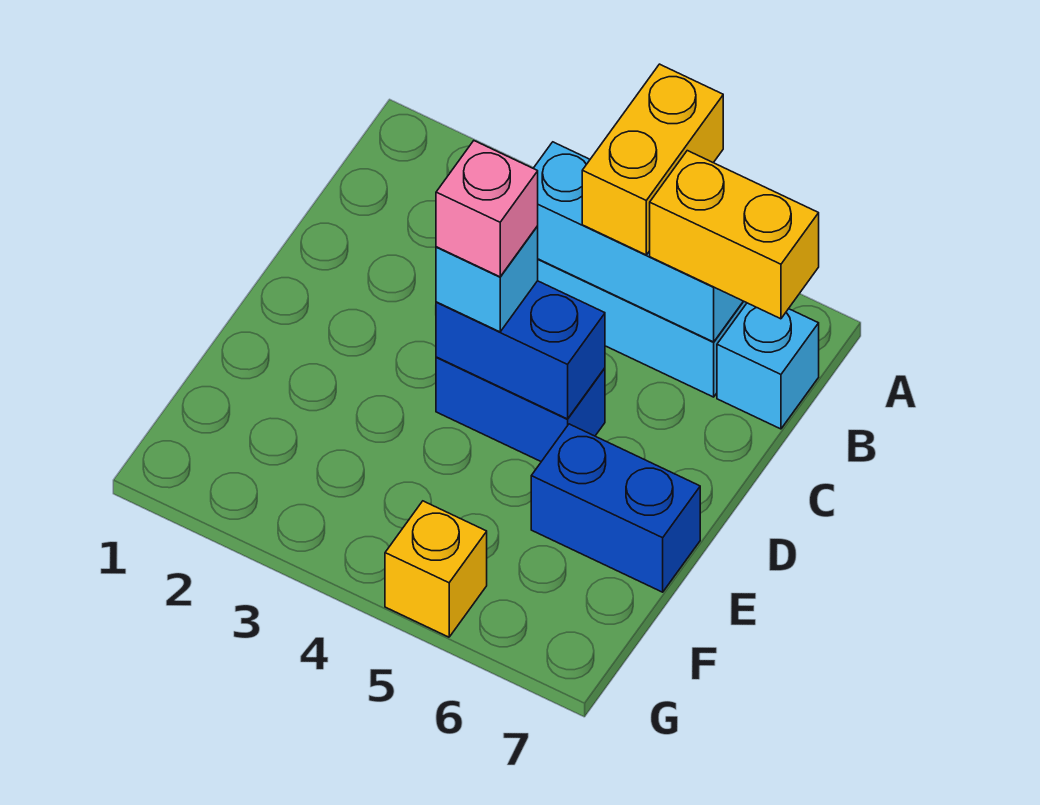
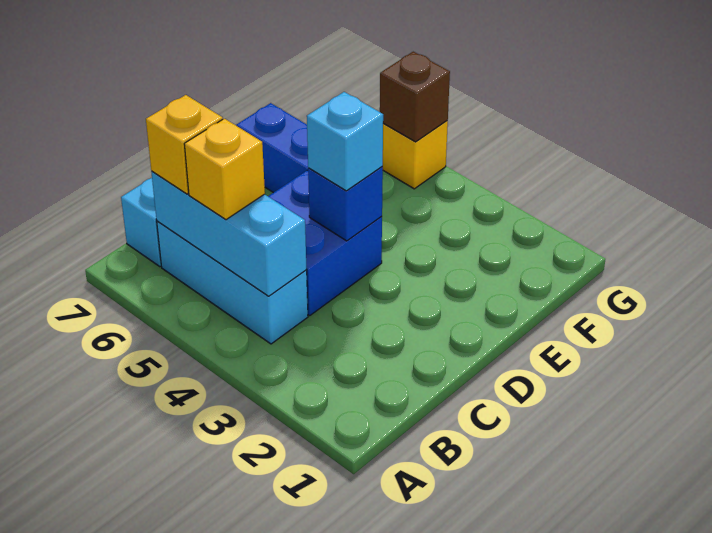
yellow 1x2 brick [582,64,723,255] -> yellow 1x1 brick [184,119,265,220]
yellow 1x2 brick [650,151,819,319] -> yellow 1x1 brick [146,95,223,194]
blue 1x2 brick [436,357,605,462] -> blue 2x2 brick [268,171,382,316]
blue 1x2 brick [436,281,605,419] -> blue 1x1 brick [308,167,383,241]
pink 1x1 brick [436,141,538,277] -> none
none -> brown 1x1 brick [380,52,450,142]

